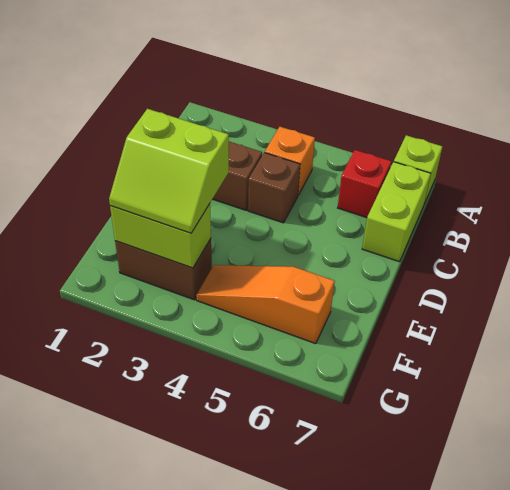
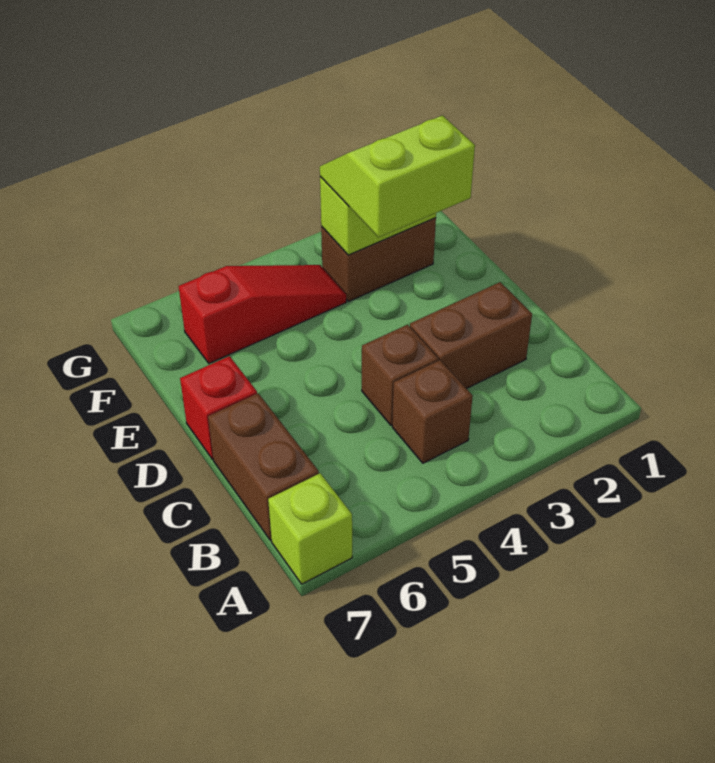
orange 1x1 brick [265,127,315,195] -> brown 1x1 brick [392,360,473,463]
red 1x1 brick [338,150,391,218] -> red 1x1 brick moved to [180,356,257,459]
lime 1x2 brick [362,162,431,262] -> brown 1x2 brick [208,393,319,540]
orange 1x3 slope [196,265,335,344] -> red 1x3 slope [179,265,346,363]

